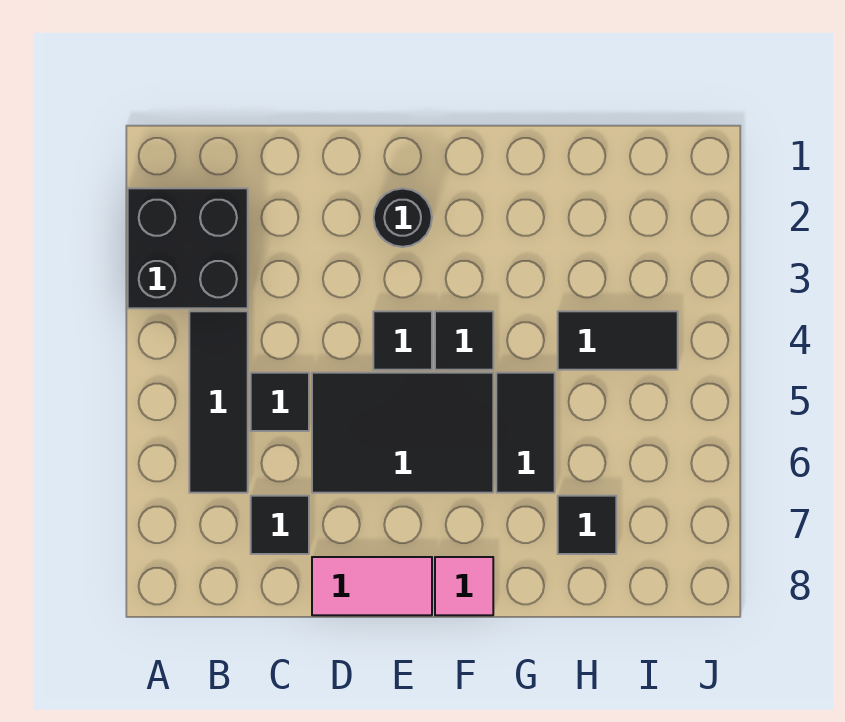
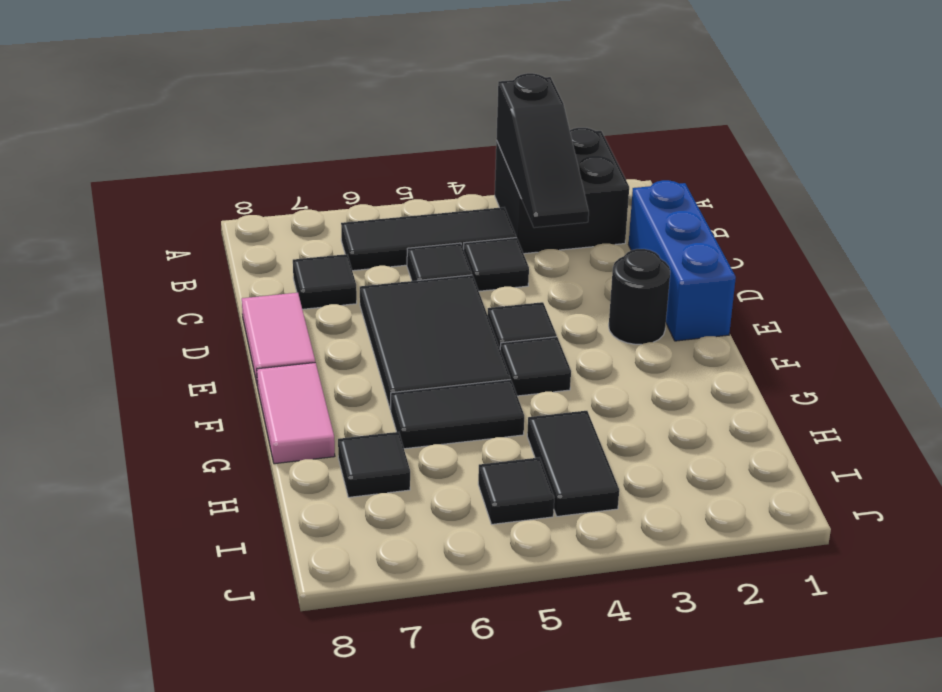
none -> black 1x3 slope [496,73,589,228]
none -> blue 1x3 brick [629,180,736,341]
none -> black 1x1 tile [463,238,529,291]
pink 1x1 tile [435,557,493,615] -> pink 1x2 tile [257,363,335,464]
none -> black 1x1 tile [478,457,554,524]

